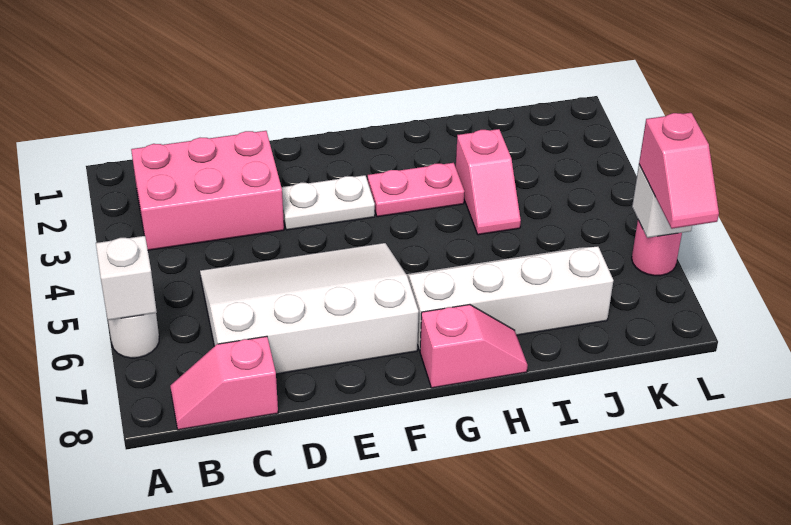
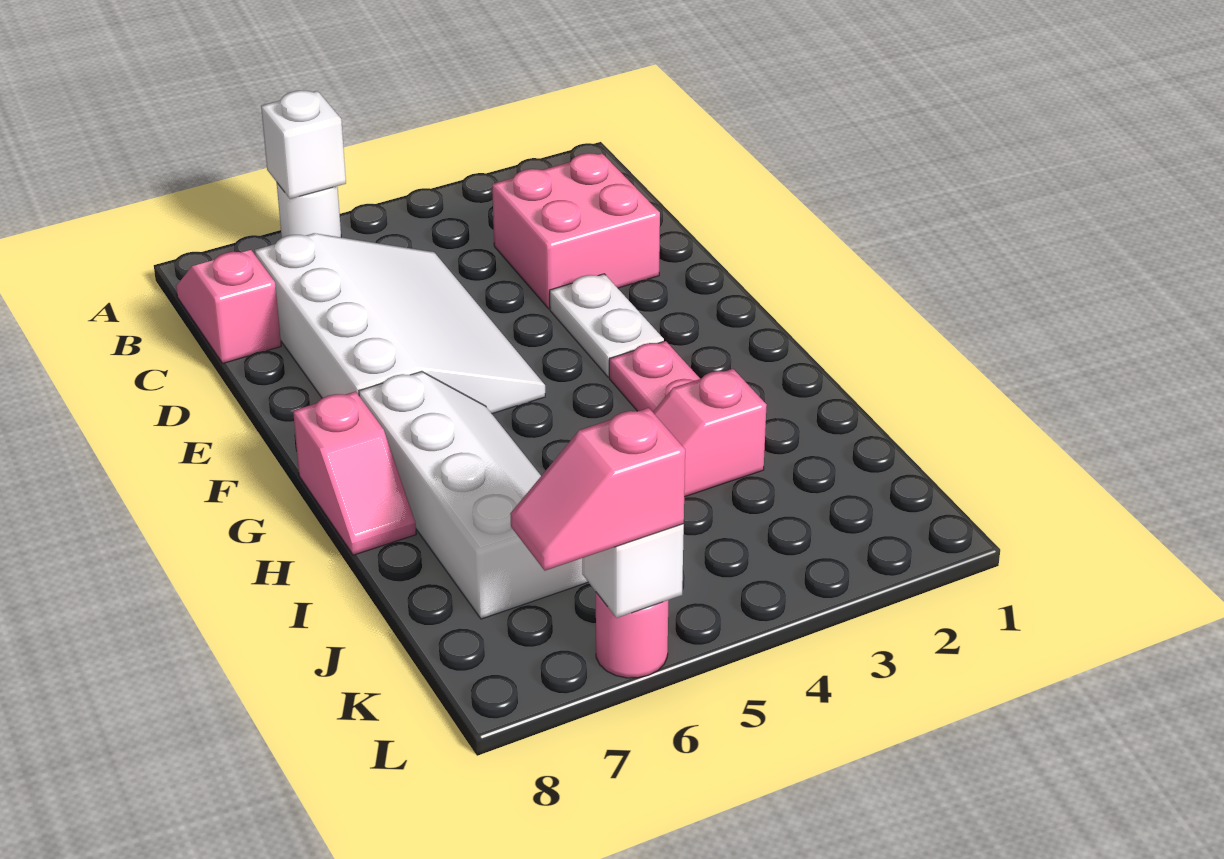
pink 2x3 brick [131,131,284,250] -> pink 2x2 brick [492,153,660,309]

